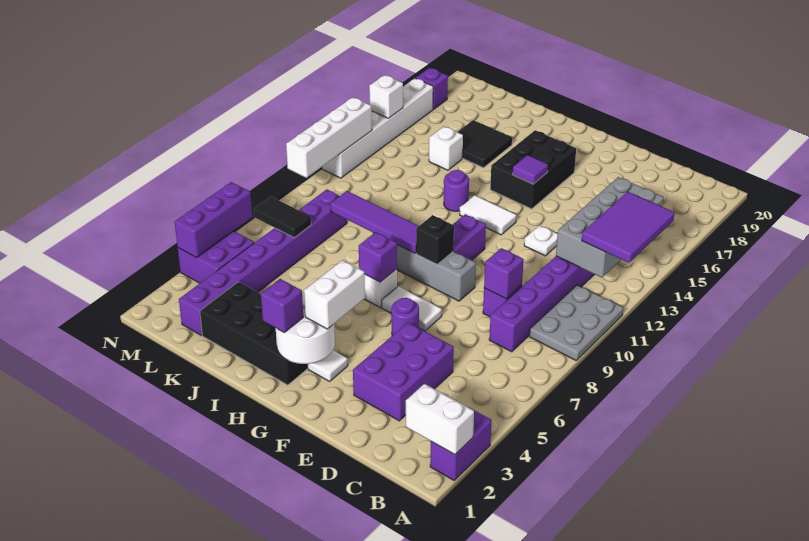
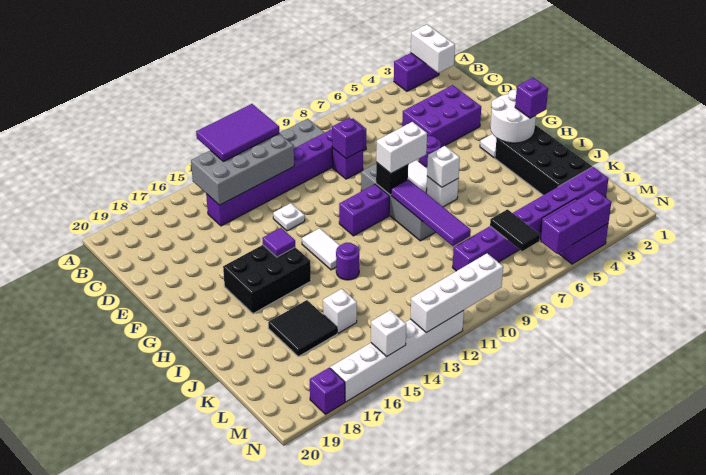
white 1x2 brick [304,260,365,329] -> white 1x2 brick moved to [376,122,427,173]
purple 1x1 brick [359,232,397,282] -> white 1x1 brick [427,146,460,187]

